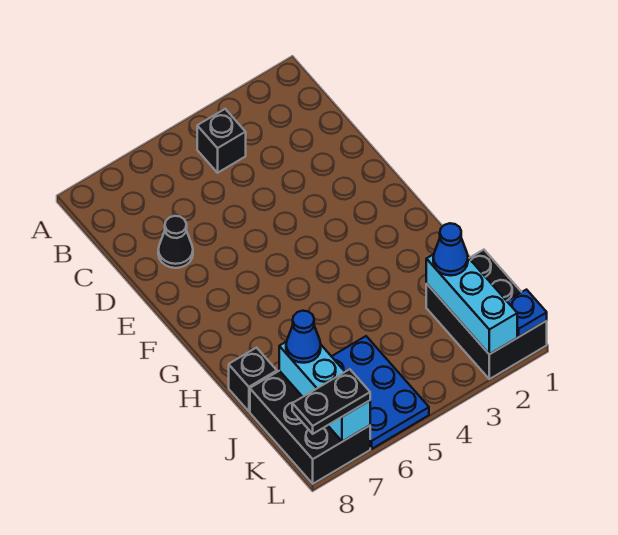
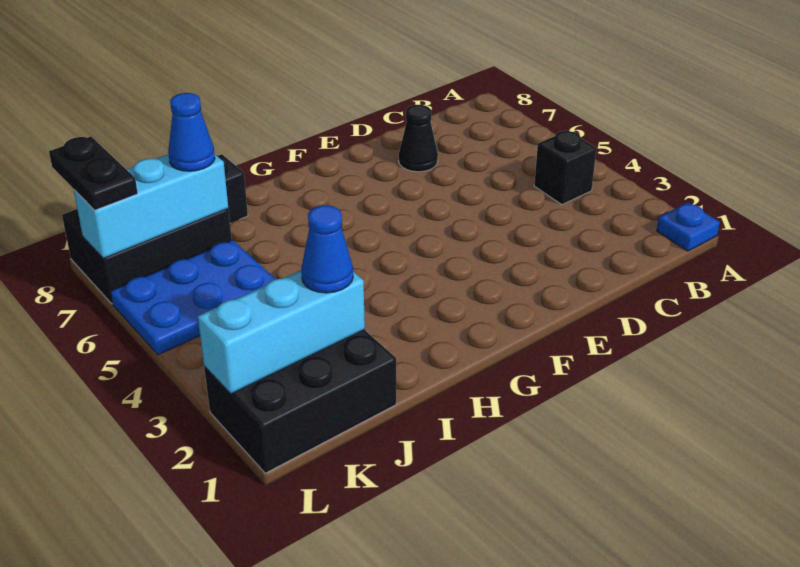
blue 1x1 plate [507,290,547,337] -> blue 1x1 plate moved to [657,203,720,251]

